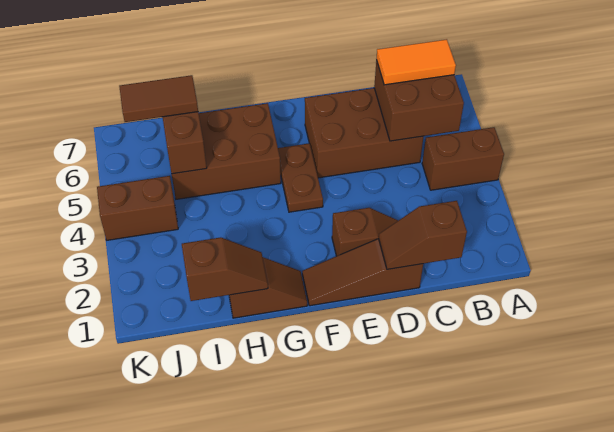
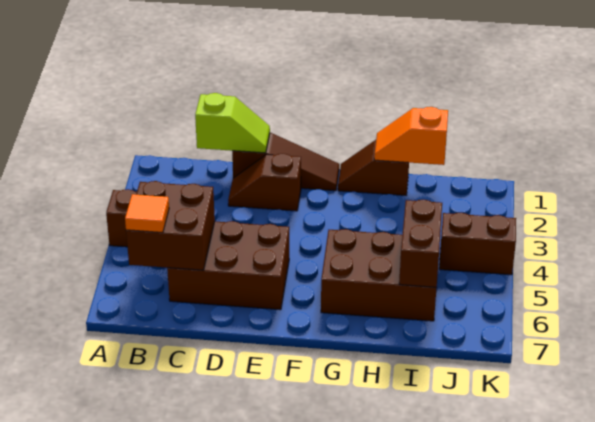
orange 1x2 tile [376,39,456,85] -> orange 1x1 tile [125,194,169,233]
brown 1x2 slope [379,201,467,269] -> lime 1x2 slope [195,93,270,153]
brown 1x2 plate [278,143,323,212] -> none
brown 1x2 slope [182,237,268,301] -> orange 1x2 slope [374,107,448,165]
brown 1x2 tile [119,75,198,122] -> none

